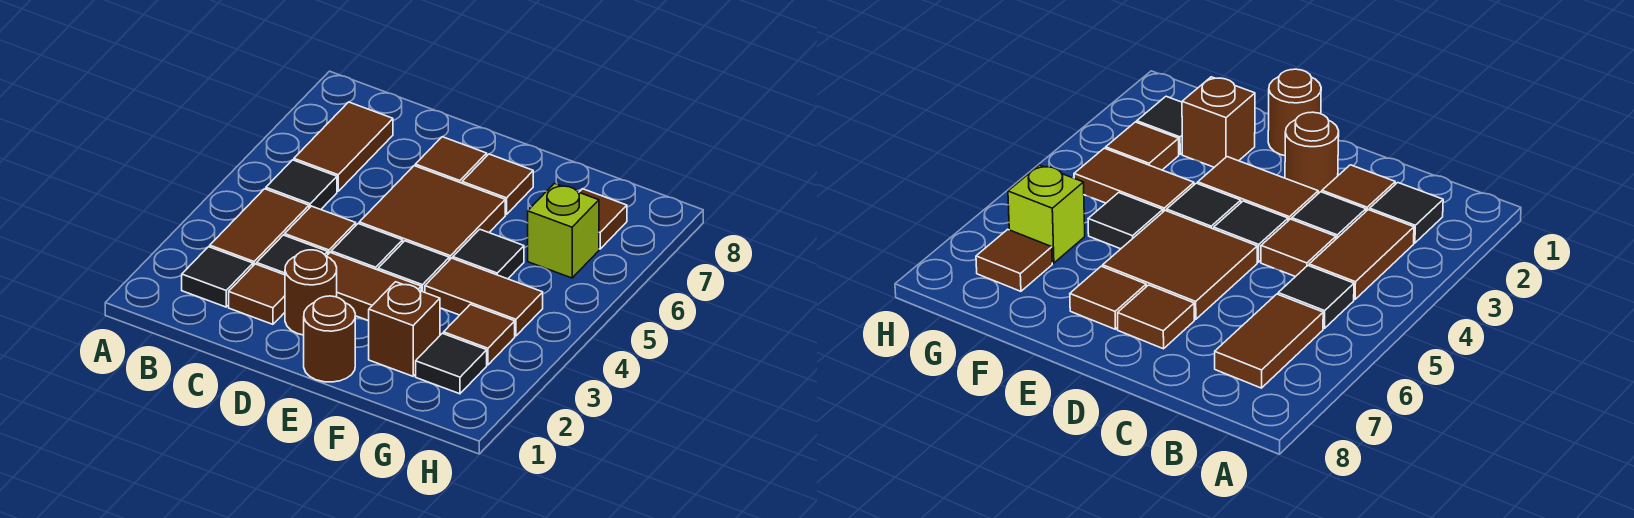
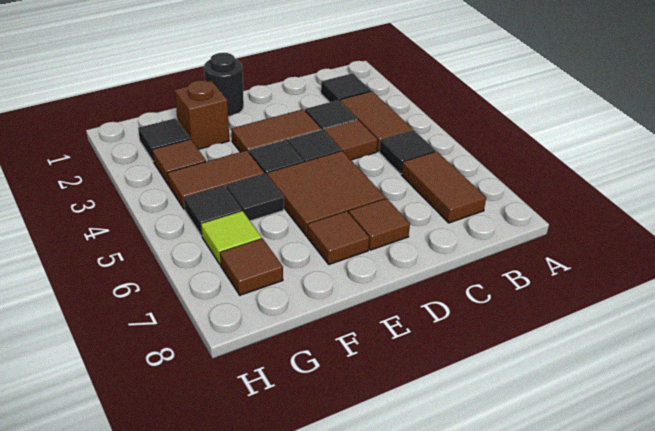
brown 1x1 tile [229,264,285,324] -> none
brown 1x1 round brick [285,250,337,335] -> none
brown 1x1 round brick [304,296,355,382] -> black 1x1 round brick [204,53,244,116]
none -> black 1x1 tile [184,185,242,236]
lime 1x1 brick [528,183,599,278] -> lime 1x1 tile [201,211,262,265]

